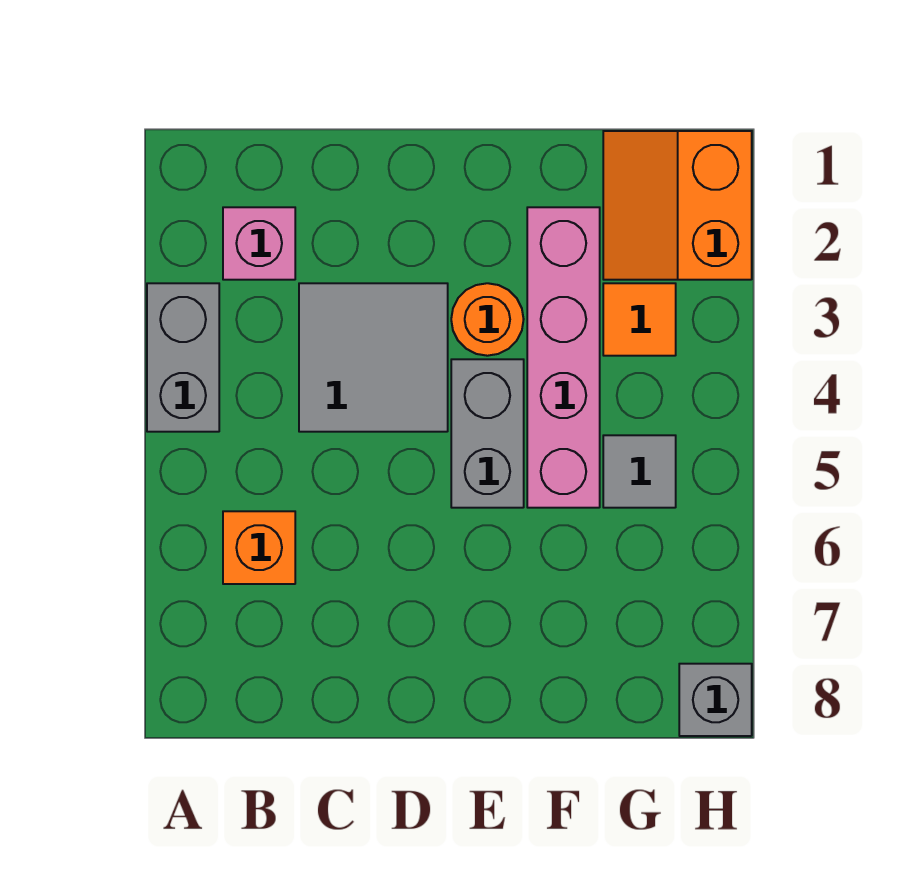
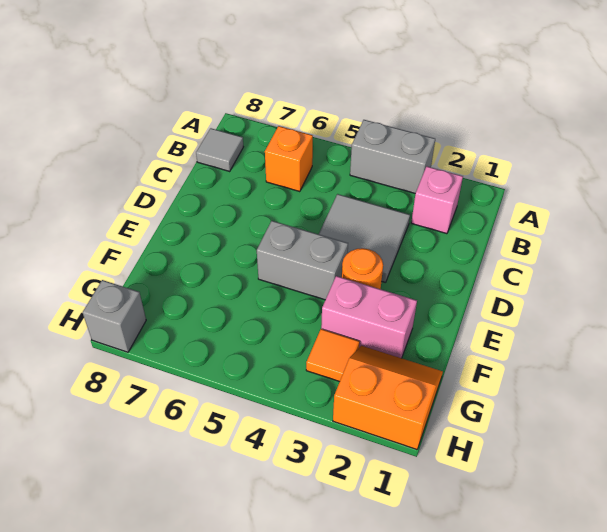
pink 1x4 brick [527,207,600,508] -> pink 1x2 brick [321,276,417,358]
grey 1x1 tile [603,435,676,508] -> grey 1x1 tile moved to [196,128,243,171]

